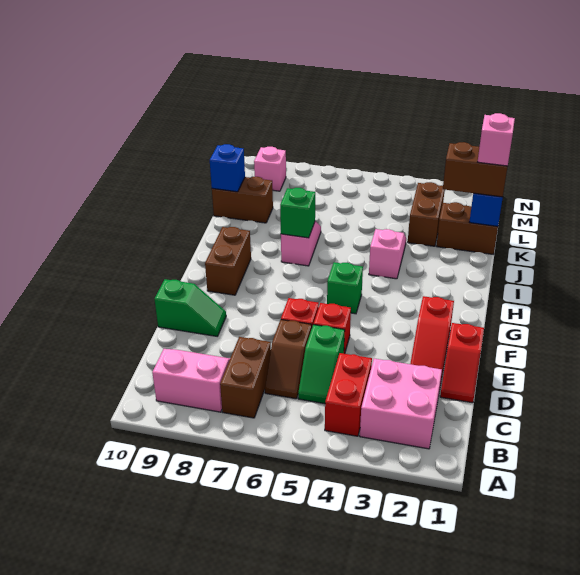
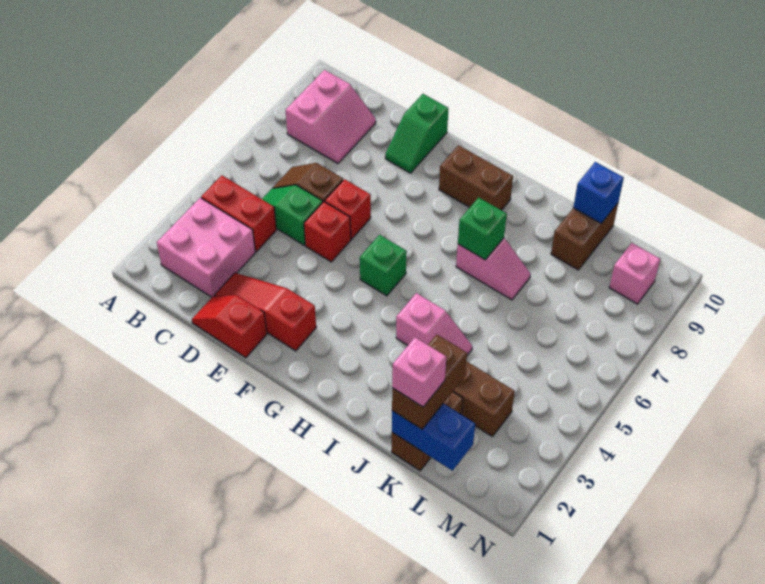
brown 1x2 brick [220,337,271,418] -> none

